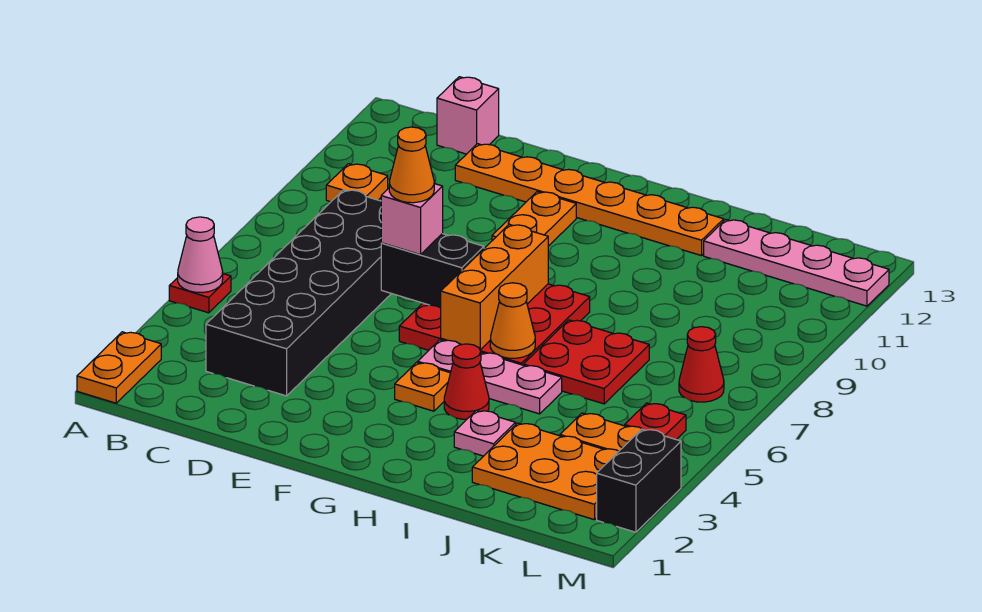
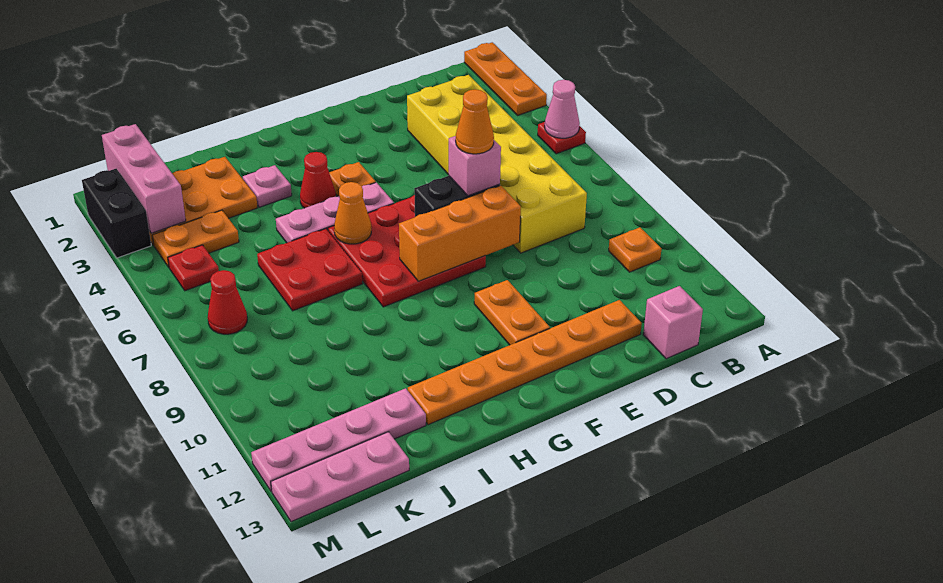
orange 1x2 plate [77,332,161,403] -> orange 1x3 plate [464,42,547,115]
black 2x6 brick [206,190,391,396] -> yellow 2x6 brick [407,75,587,253]
orange 1x3 brick [441,224,548,350] -> orange 1x3 brick turned to [399,185,521,281]
none -> pink 1x3 plate [271,432,409,522]
none -> pink 1x3 brick [102,124,186,233]

